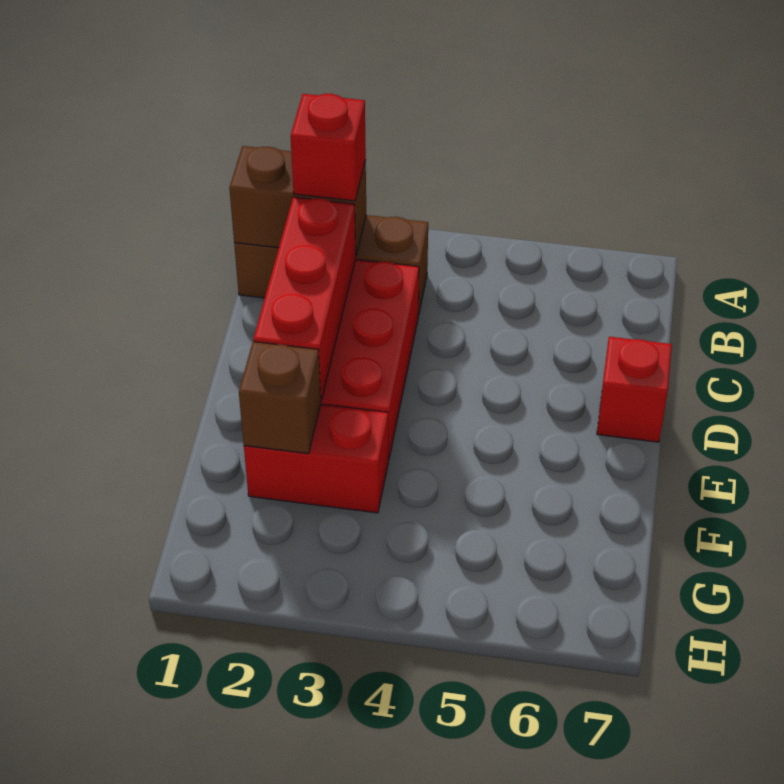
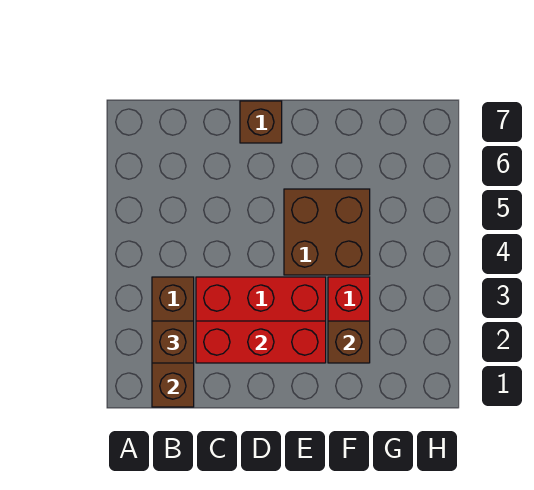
red 1x1 brick [291,94,366,201] -> brown 1x1 brick [152,321,194,363]
red 1x1 brick [597,337,672,442] -> brown 1x1 brick [240,101,282,143]
none -> brown 2x2 brick [284,189,370,275]

